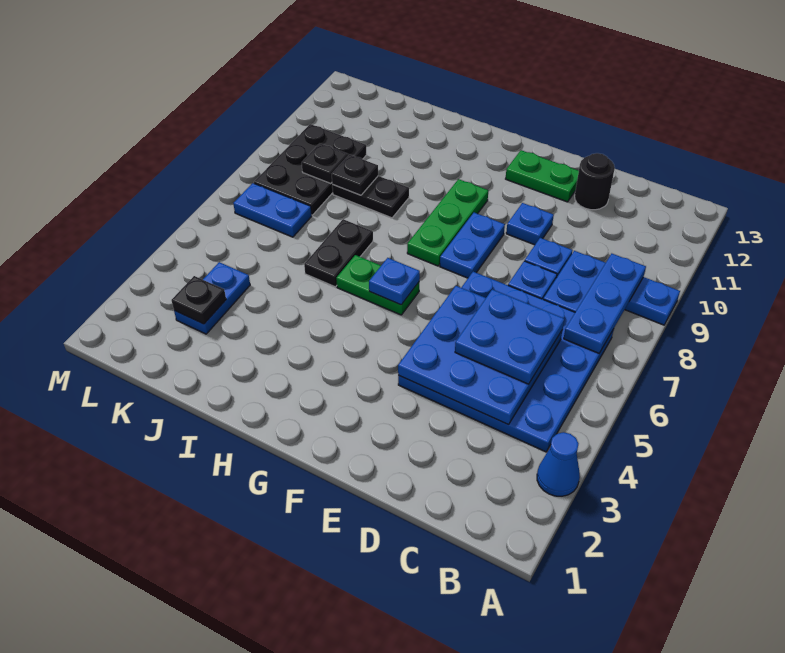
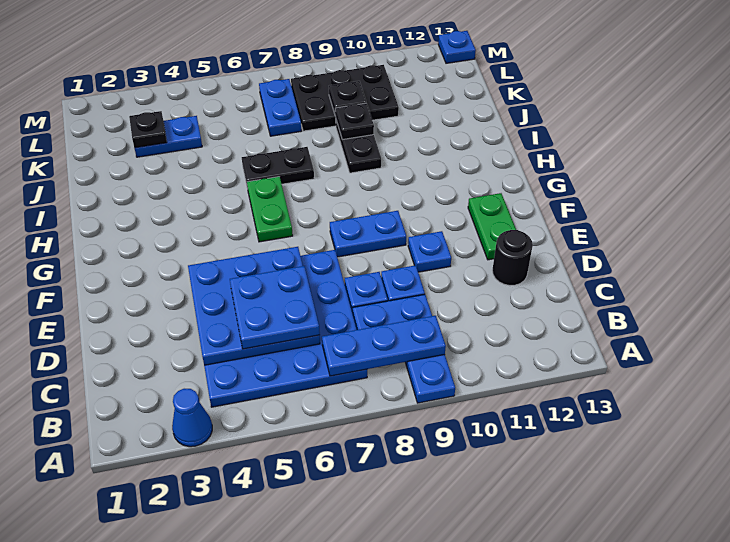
blue 1x1 plate [369,258,420,305] -> blue 1x1 plate moved to [438,31,476,63]
green 1x3 plate [407,179,488,266] -> none

